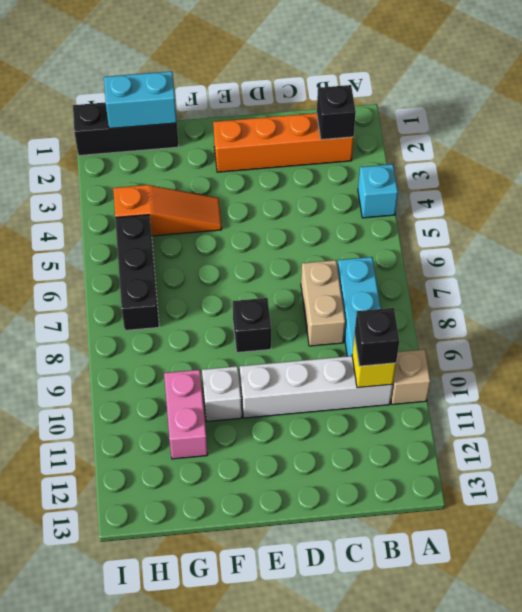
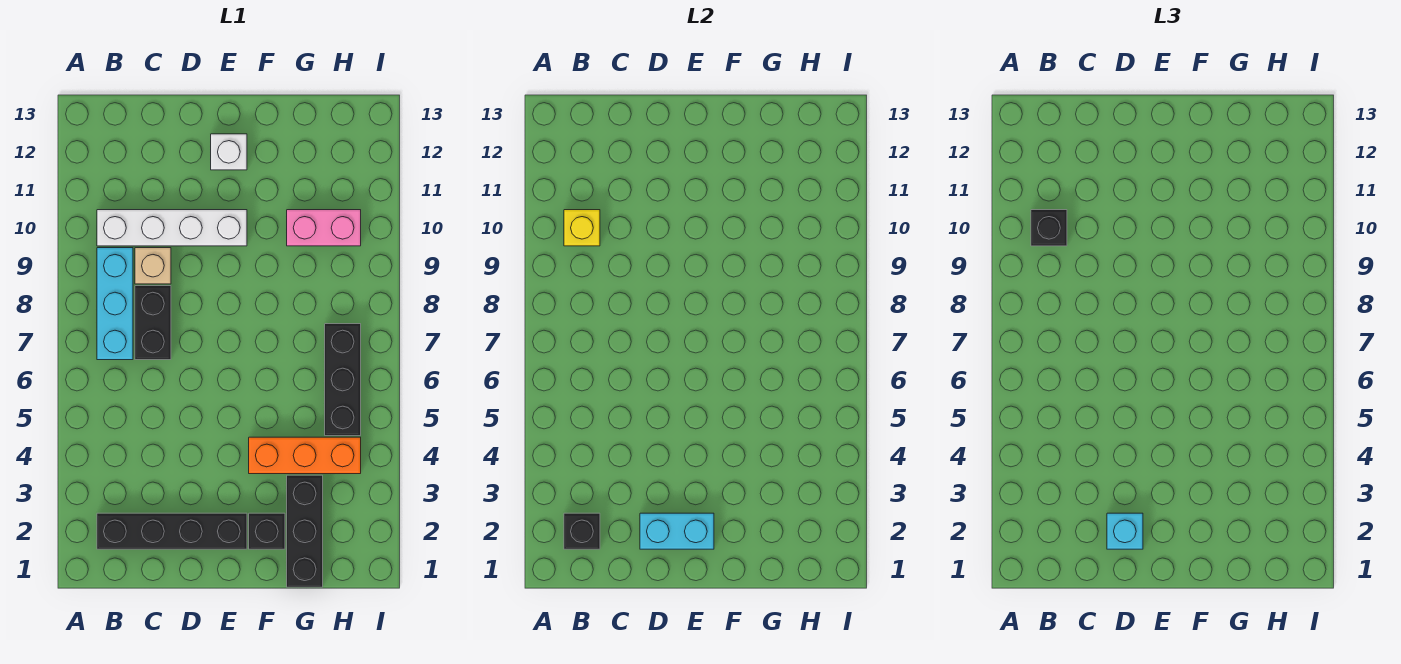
cyan 1x1 brick [358,164,398,218] -> cyan 1x1 brick moved to [1107,513,1143,549]
tan 1x1 brick [391,349,430,404] -> tan 1x1 brick moved to [135,248,171,284]
orange 1x4 brick [213,113,354,172] -> black 1x4 brick [97,513,247,549]
tan 1x2 brick [301,260,345,346] -> black 1x2 brick [135,286,171,360]
black 1x1 brick [233,298,271,353] -> black 1x1 brick moved to [249,513,285,549]
orange 1x3 slope [113,185,222,236] -> orange 1x3 brick [249,437,361,474]
white 1x1 brick [202,366,242,421] -> white 1x1 brick moved to [211,134,247,170]
black 1x3 brick [73,102,179,156] -> black 1x3 brick turned to [287,475,323,587]
cyan 1x2 brick [104,71,177,129] -> cyan 1x2 brick moved to [640,513,714,549]
pink 1x2 brick [164,370,208,459] -> pink 1x2 brick turned to [287,210,361,246]

